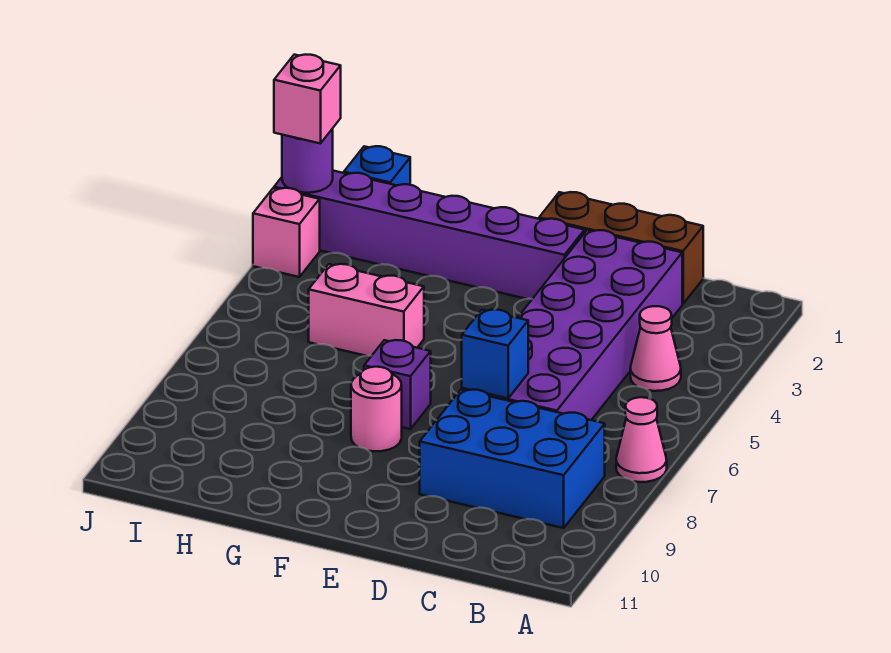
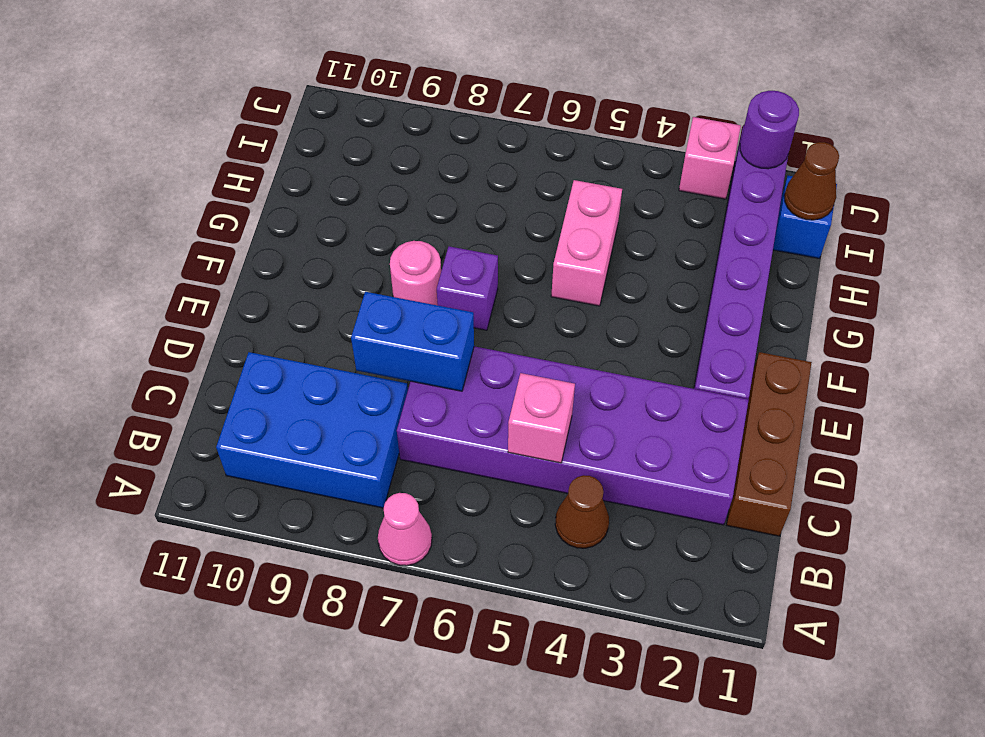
pink 1x1 cone [630,306,681,391] -> brown 1x1 cone [555,475,609,548]
blue 2x3 brick [420,390,605,528] -> blue 2x3 brick turned to [216,352,408,508]
blue 1x1 brick [462,310,528,398] -> blue 1x2 brick [351,292,474,391]
none -> brown 1x1 cone [784,142,839,220]
pink 1x1 brick [274,54,341,144] -> pink 1x1 brick moved to [508,373,575,463]

